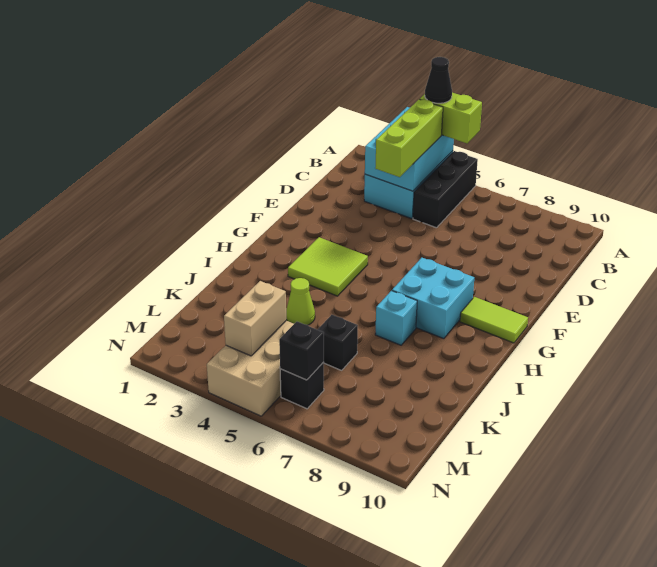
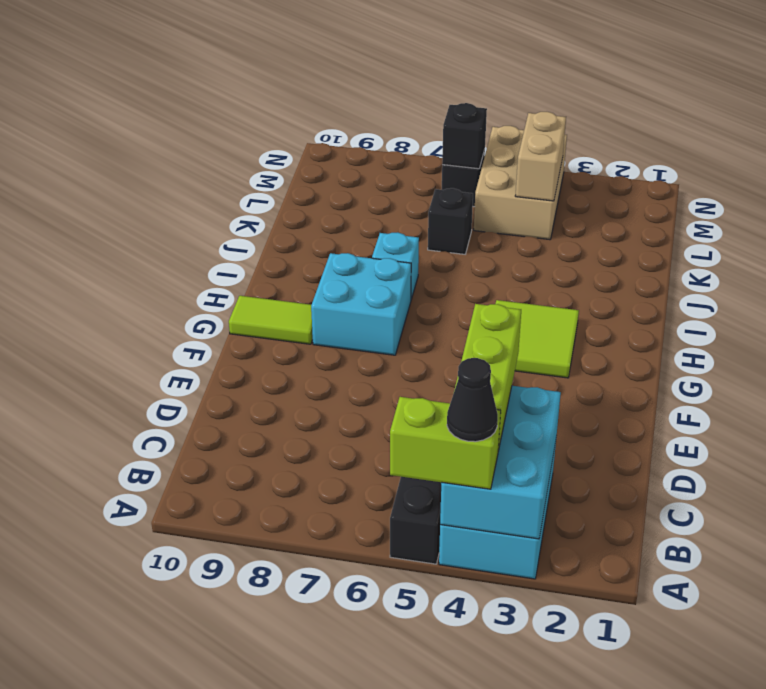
lime 1x1 cone [286,278,315,325] -> none

